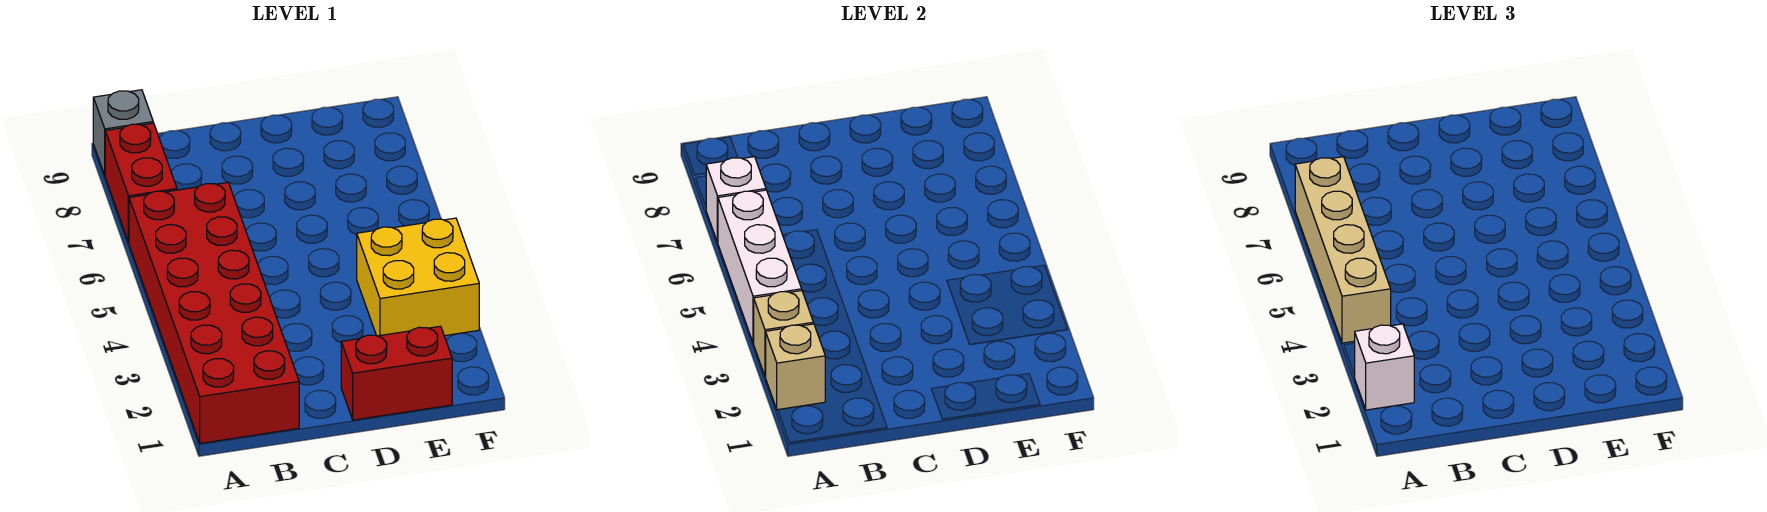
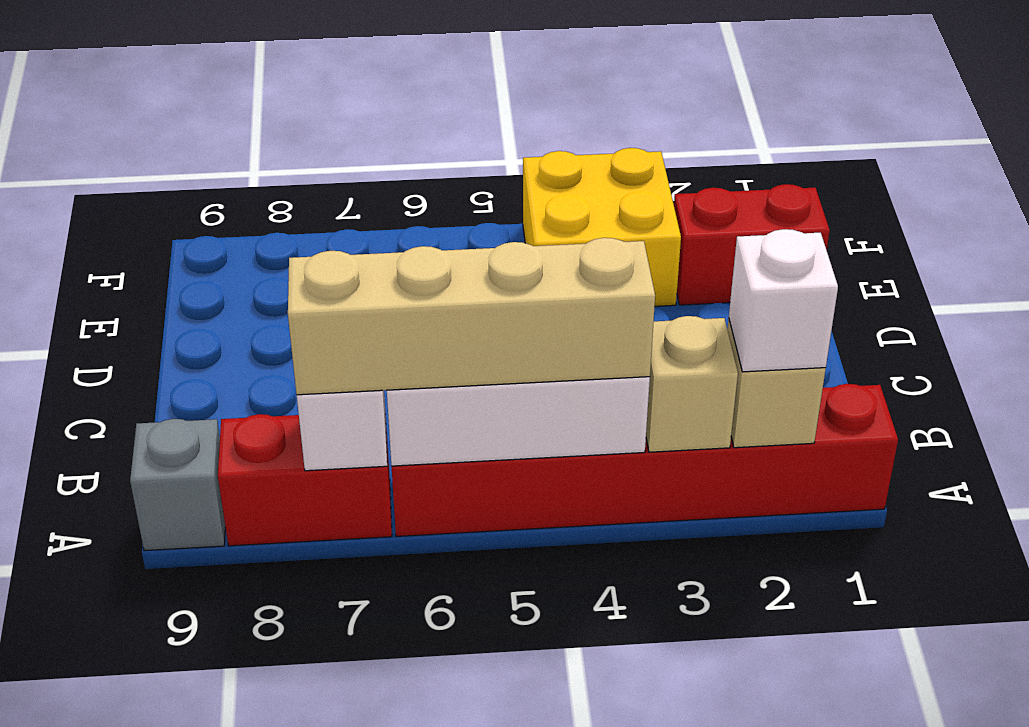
red 2x6 brick [129,182,299,443] -> red 1x6 brick [392,384,898,536]
red 1x2 brick [341,326,452,420] -> red 1x2 brick turned to [674,184,830,305]

